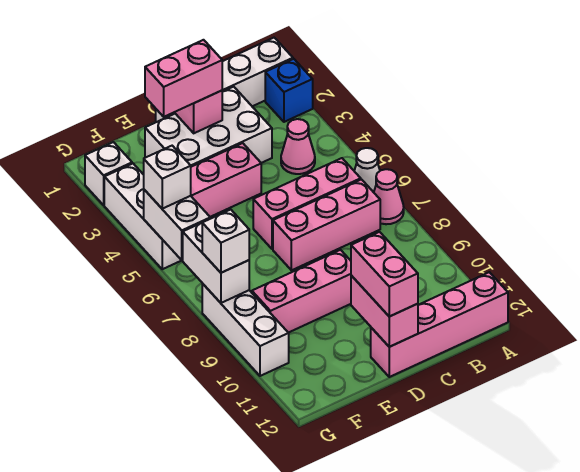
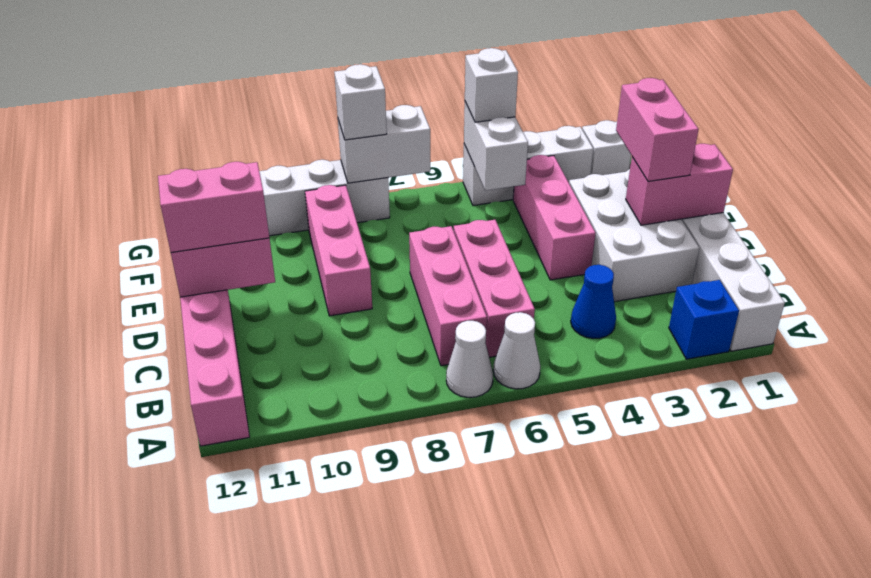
pink 1x1 cone [374,169,404,224] -> white 1x1 cone [446,321,493,397]
pink 1x1 cone [281,119,315,174] -> blue 1x1 cone [571,265,616,339]
white 1x2 brick [144,190,210,260] -> white 1x2 brick turned to [464,102,528,191]

